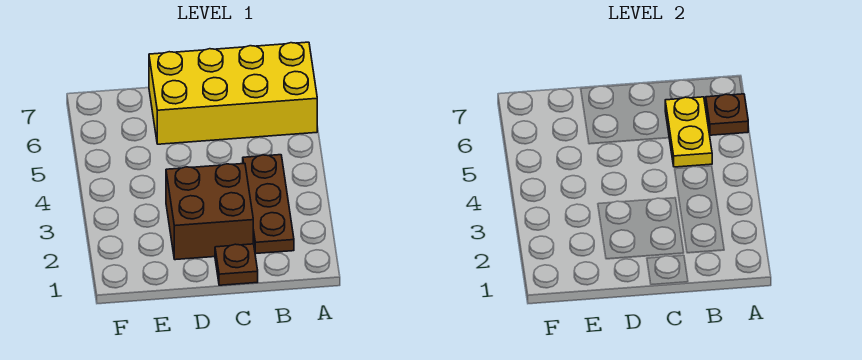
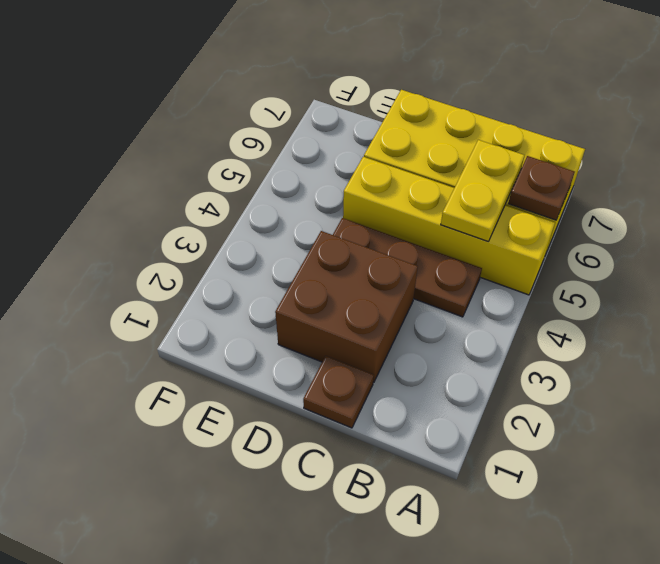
none -> yellow 1x4 brick [343,157,555,295]
brown 1x3 plate [243,155,294,253] -> brown 1x3 plate turned to [333,218,482,317]

